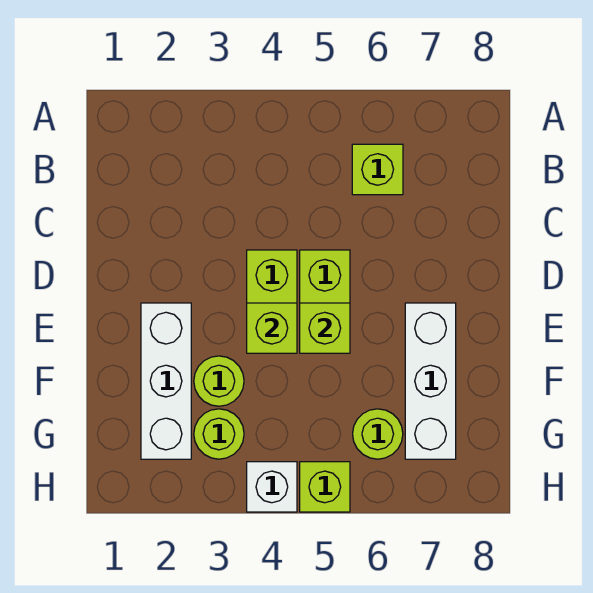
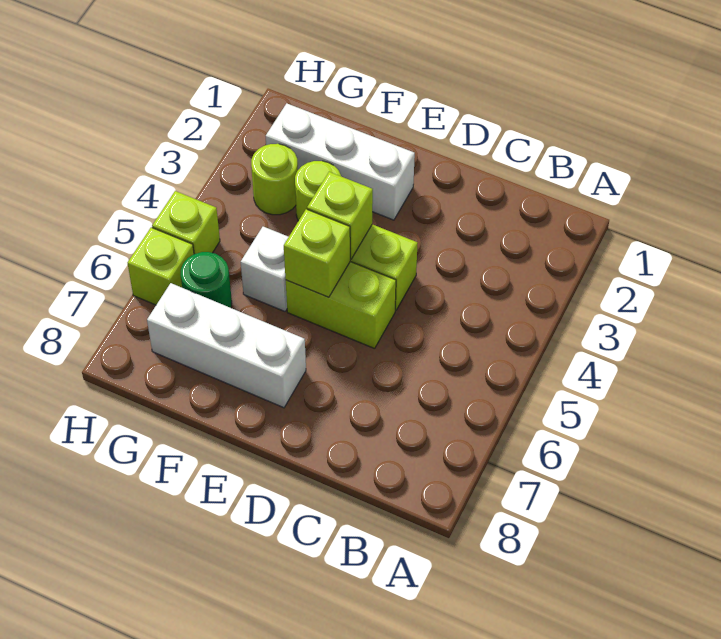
lime 1x1 brick [352,144,403,195] -> lime 1x1 brick moved to [128,227,194,305]
lime 1x1 round brick [353,409,403,459] -> green 1x1 round brick [181,252,232,308]
white 1x1 brick [247,462,297,512] -> white 1x1 brick moved to [241,227,288,311]

